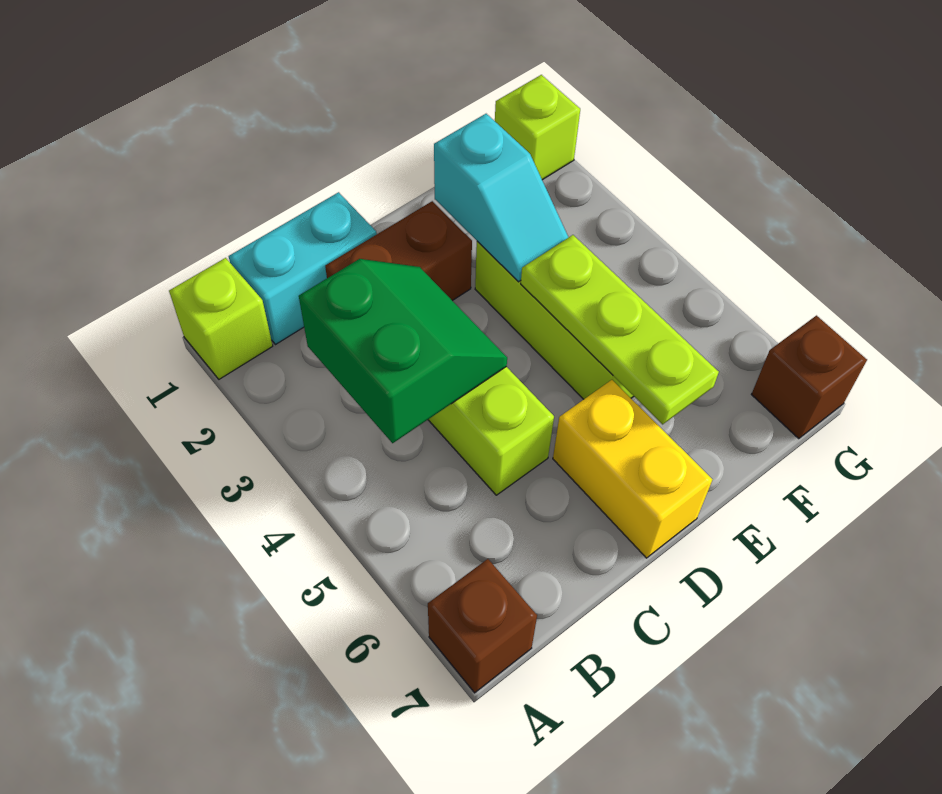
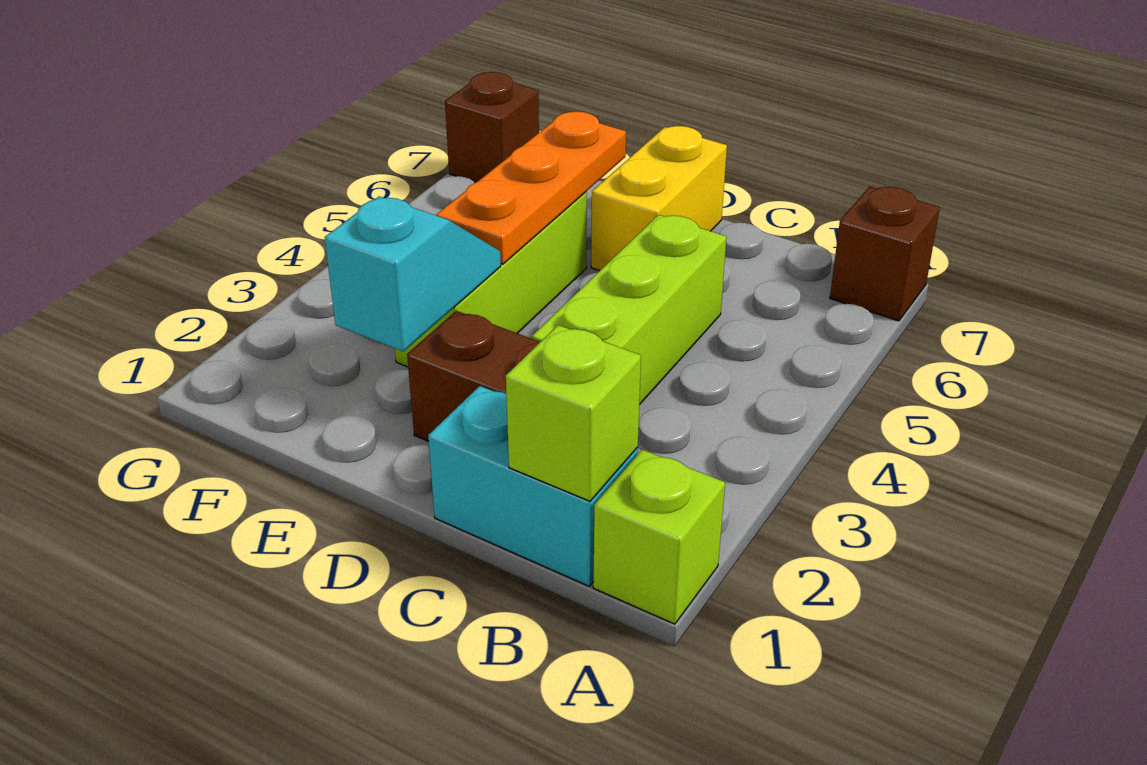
green 2x2 slope [299,259,507,443] -> none
lime 1x3 plate [521,235,719,424] -> orange 1x3 plate [436,111,626,264]
lime 1x1 brick [495,75,580,180] -> lime 1x1 brick moved to [506,325,641,501]

